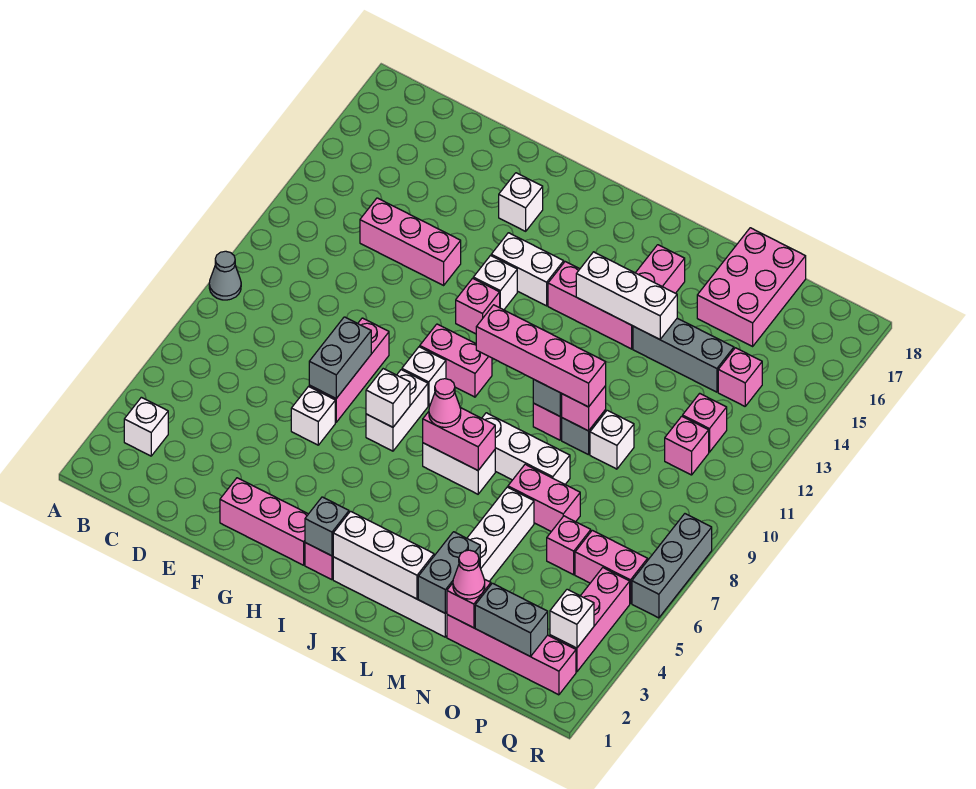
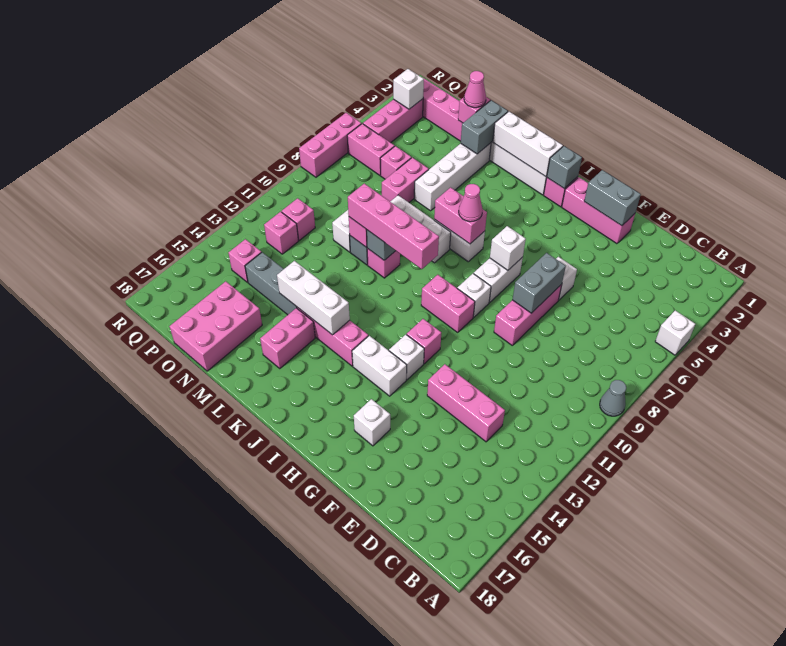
white 1x1 brick [124,397,168,456] -> white 1x1 brick moved to [655,310,695,355]
pink 1x2 brick [508,464,580,532] -> pink 1x2 brick turned to [382,158,429,202]
grey 1x2 brick [475,583,548,657] -> grey 1x2 brick moved to [584,170,641,226]
grey 1x3 brick [632,514,712,618] -> pink 1x3 brick [299,113,361,177]

